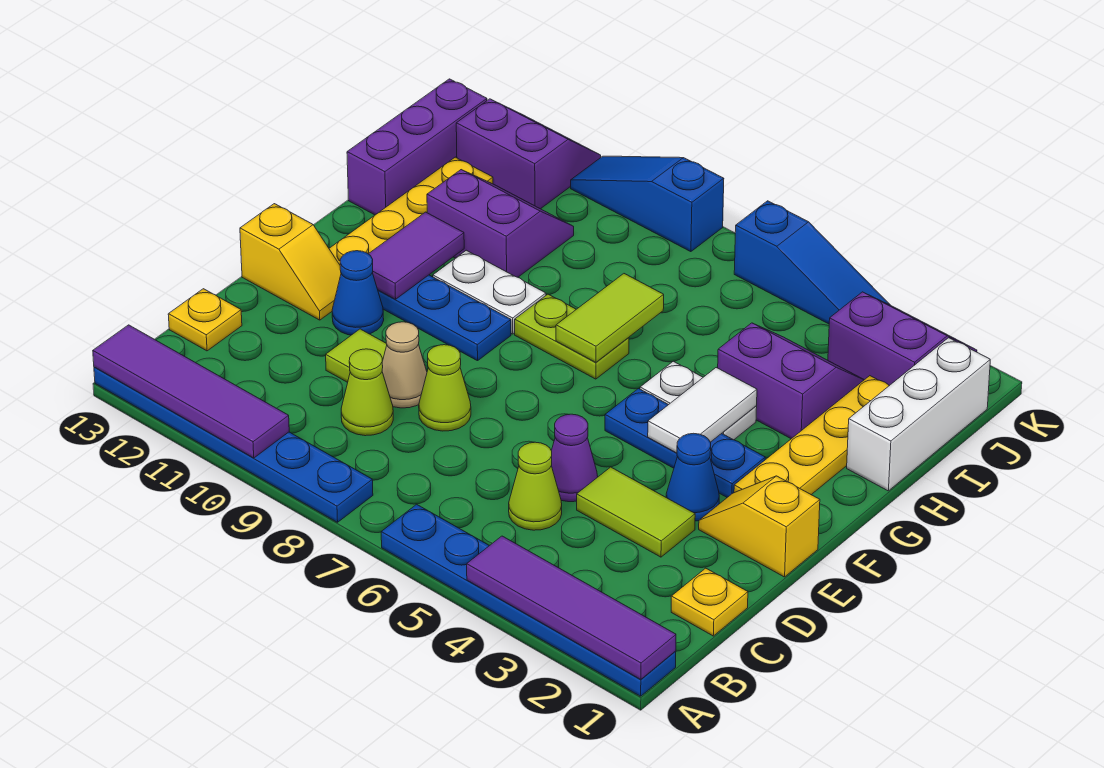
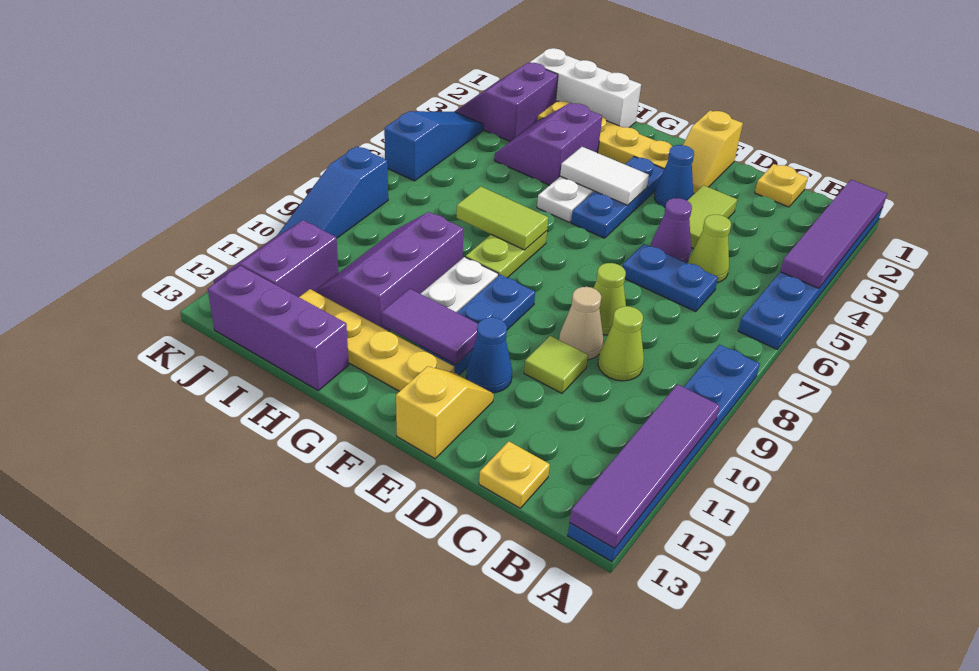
none -> blue 1x2 plate [623,244,718,312]
purple 2x2 slope [427,170,574,277] -> purple 2x3 slope [315,212,464,331]

